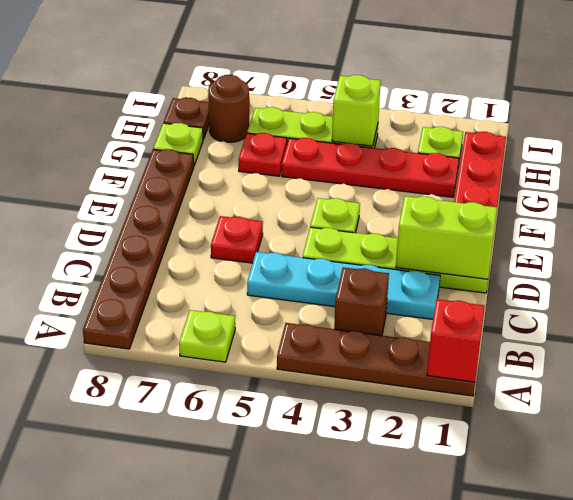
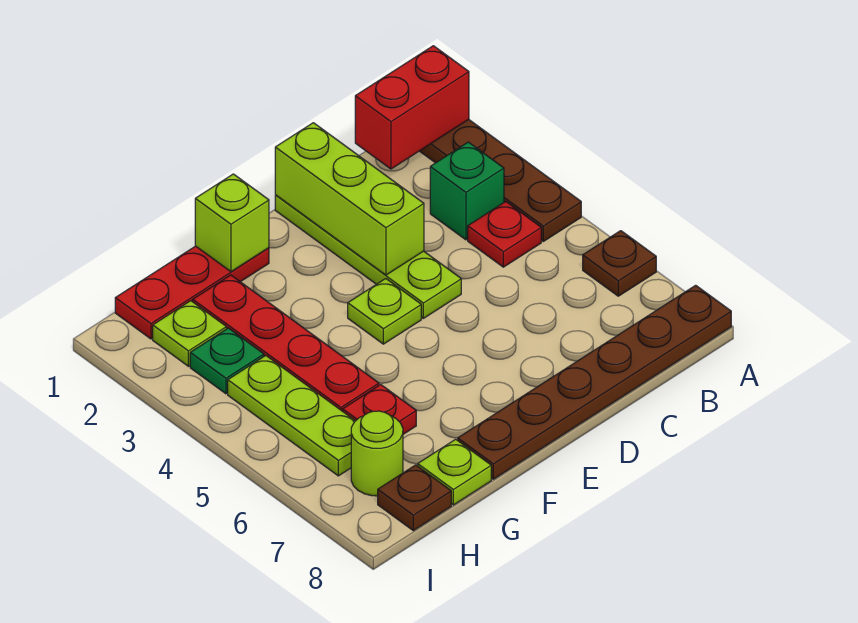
red 1x1 brick [427,299,485,382] -> red 1x2 brick [355,46,469,169]
lime 1x1 plate [179,310,235,362] -> brown 1x1 plate [583,231,656,296]
brown 1x1 brick [334,267,389,335] -> green 1x1 brick [430,142,504,240]
cyan 1x4 plate [247,252,440,319] -> none
lime 1x2 brick [396,196,497,279] -> lime 1x3 brick [275,123,424,275]
red 1x1 plate [211,216,263,263] -> red 1x1 plate moved to [468,202,541,267]
none -> green 1x1 plate [190,328,264,394]
lime 1x1 brick [332,75,381,146] -> lime 1x1 brick moved to [195,174,269,272]
brown 1x1 round brick [208,75,249,142] -> lime 1x1 round brick [351,411,403,496]

